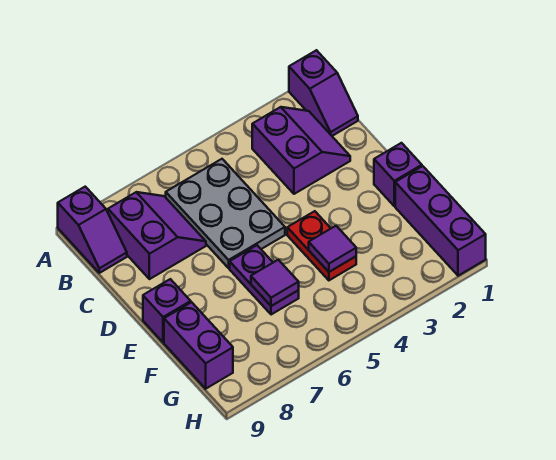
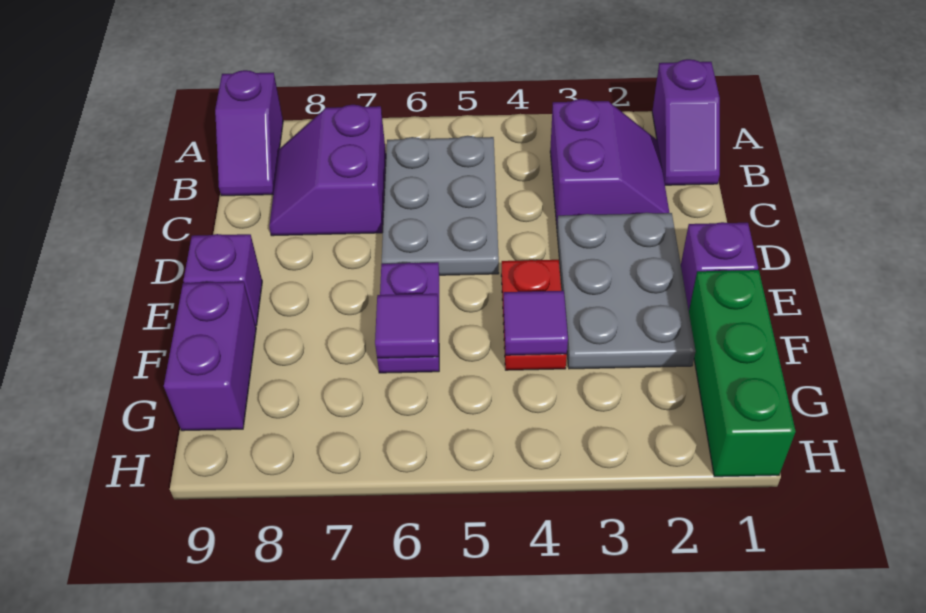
purple 2x2 slope [108,192,206,279] -> purple 2x2 slope turned to [269,105,386,236]
none -> grey 2x3 plate [557,213,696,369]
purple 1x3 brick [395,166,486,276] -> green 1x3 brick [689,270,796,477]

